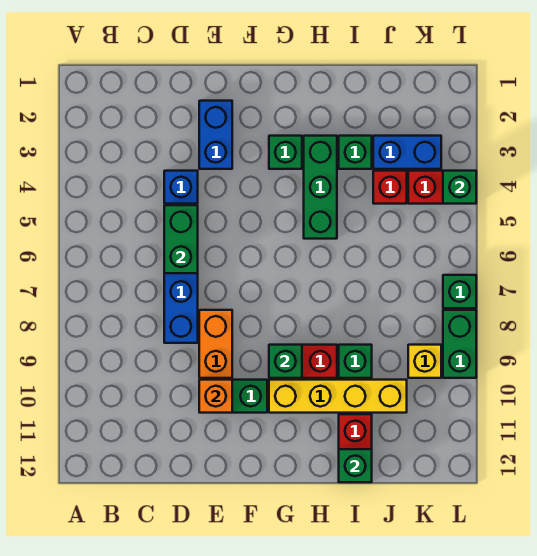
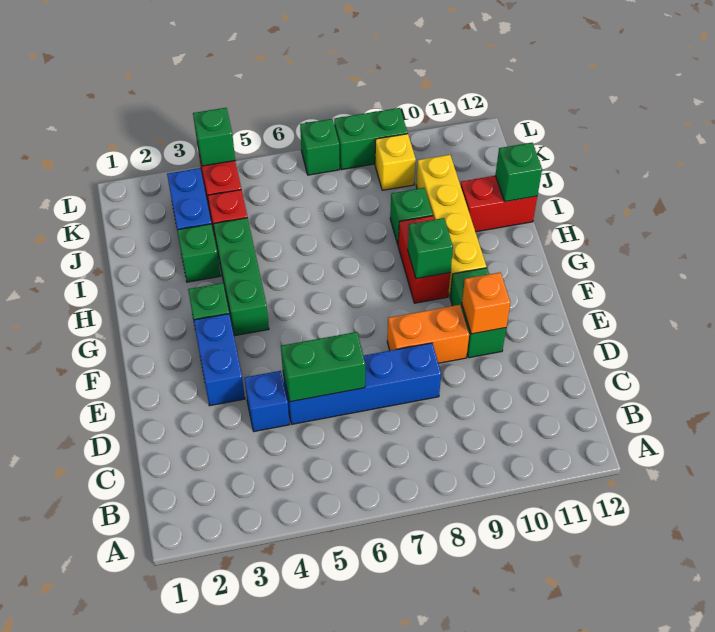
blue 1x2 brick [199,101,232,169] -> blue 1x2 brick turned to [194,314,245,406]
green 1x3 brick [304,136,337,239] -> green 1x3 brick turned to [214,218,269,336]

